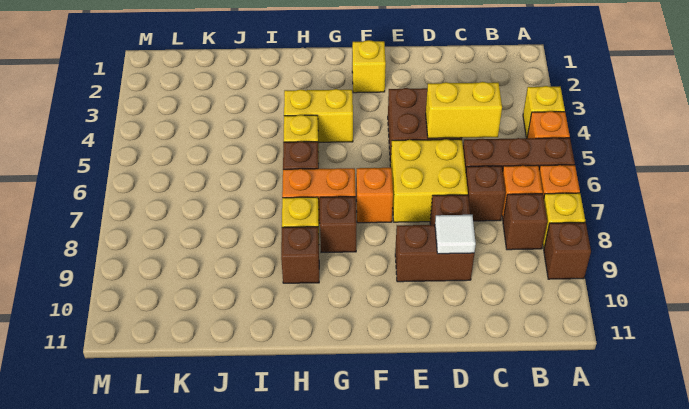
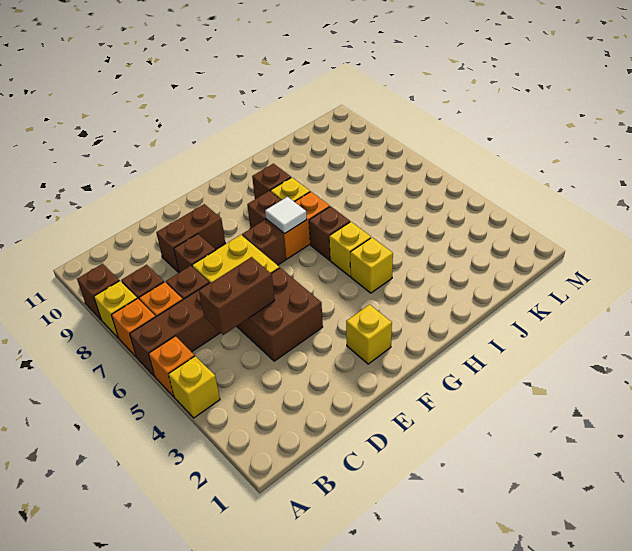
yellow 1x2 brick [426,82,502,138] -> brown 1x2 brick [199,257,275,335]
white 1x1 tile [435,215,476,254] -> white 1x1 tile moved to [265,197,307,234]
orange 1x1 brick [356,168,393,223] -> brown 1x1 brick [242,220,286,265]
yellow 1x2 brick [284,89,353,142] -> yellow 1x1 brick [350,238,393,293]

